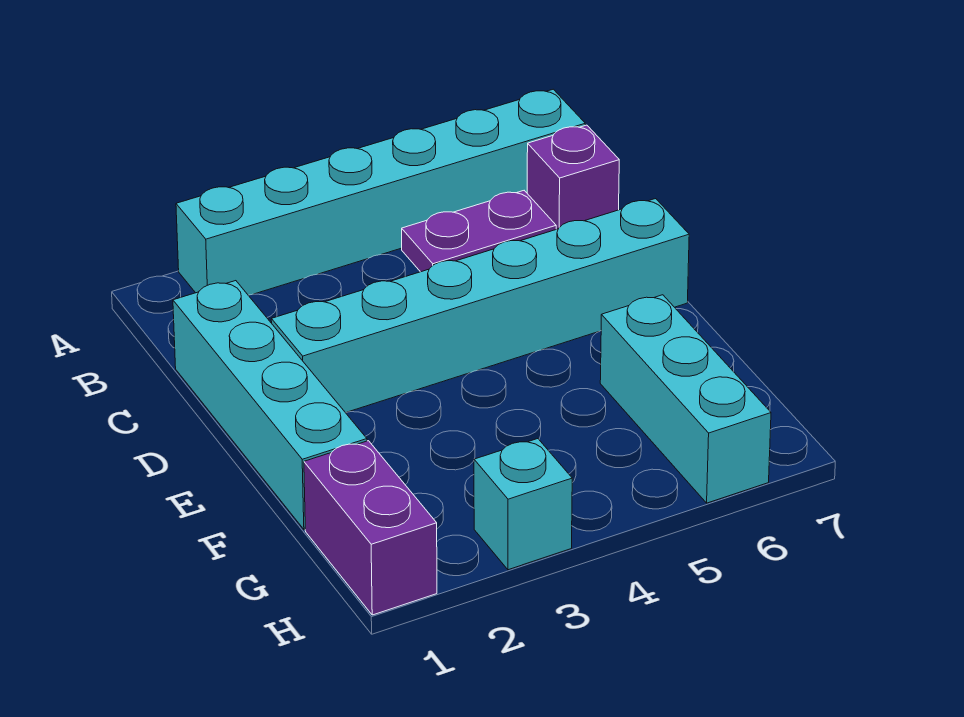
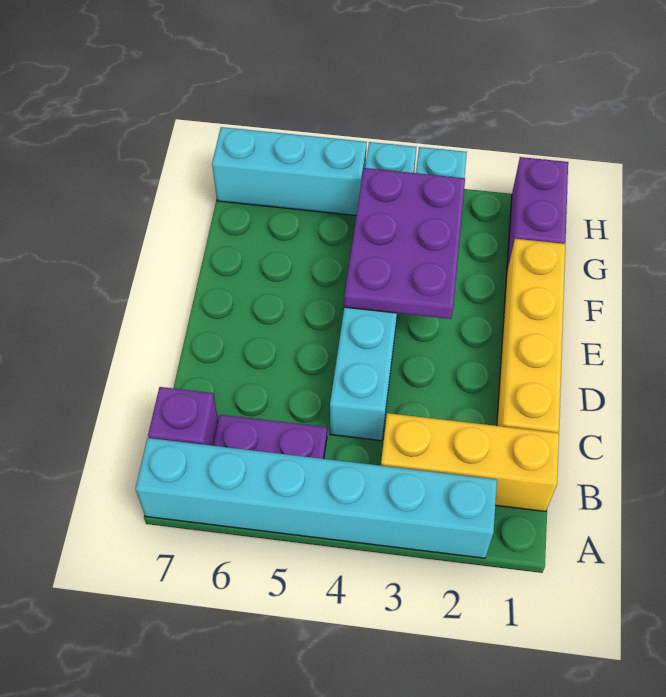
none -> yellow 1x3 brick [381,413,559,512]
cyan 1x4 brick [173,281,367,530] -> yellow 1x4 brick [497,239,565,433]
cyan 1x6 brick [271,199,689,413] -> cyan 1x6 brick turned to [330,142,416,441]
none -> purple 2x3 plate [344,168,465,319]
cyan 1x3 brick [600,295,771,503] -> cyan 1x3 brick turned to [212,127,367,216]

